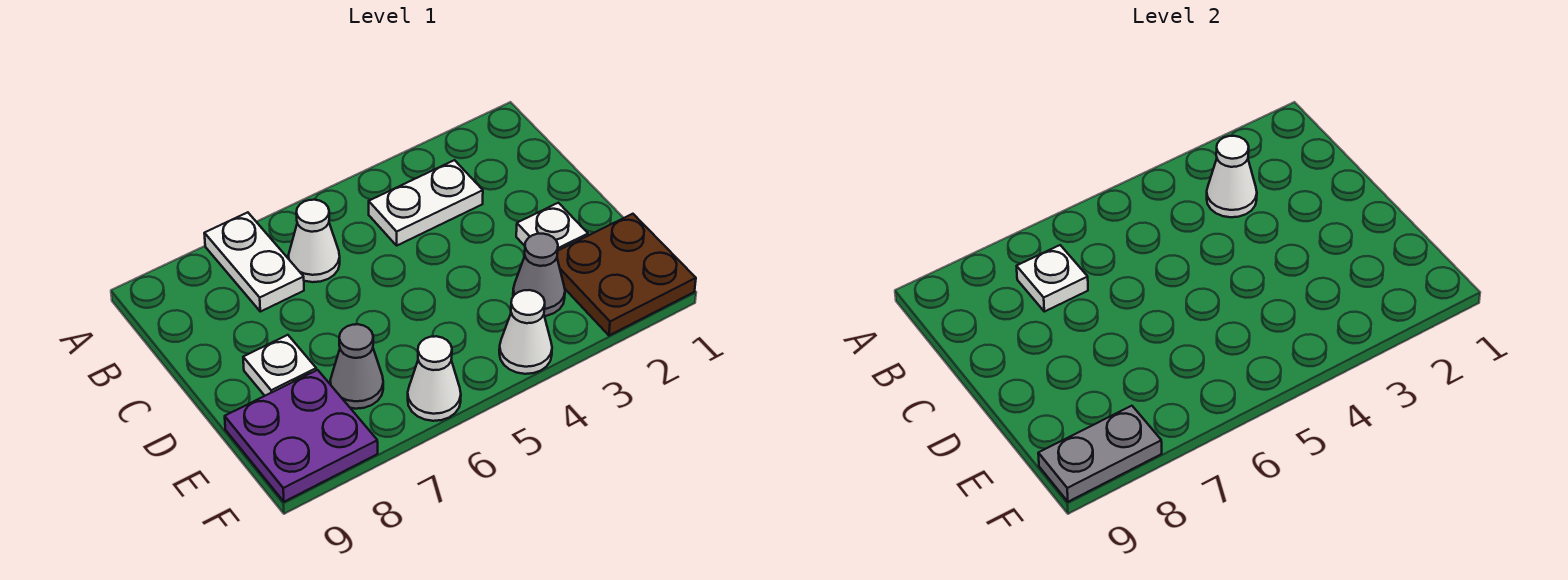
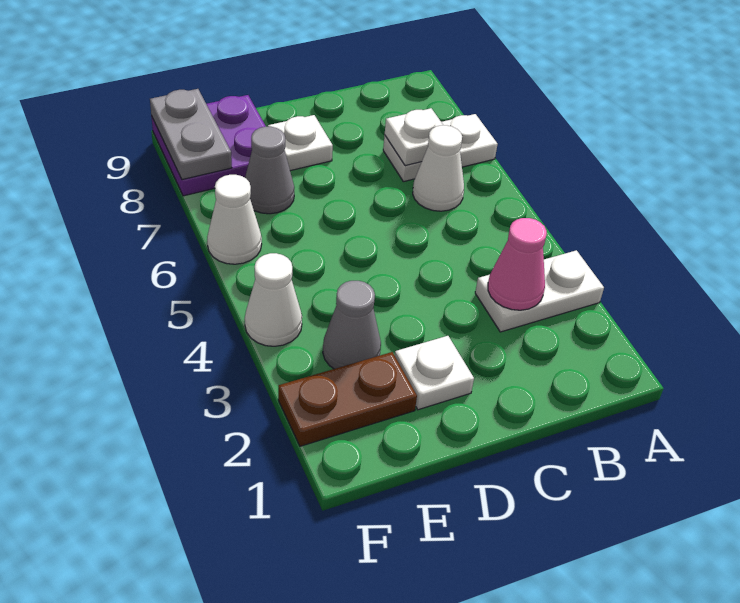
white 1x2 plate [369,160,483,245] -> white 1x2 plate turned to [475,250,604,332]
white 1x1 cone [1207,136,1257,217] -> pink 1x1 cone [488,218,547,310]
brown 2x2 plate [557,214,696,335] -> brown 1x2 plate [278,352,417,446]

